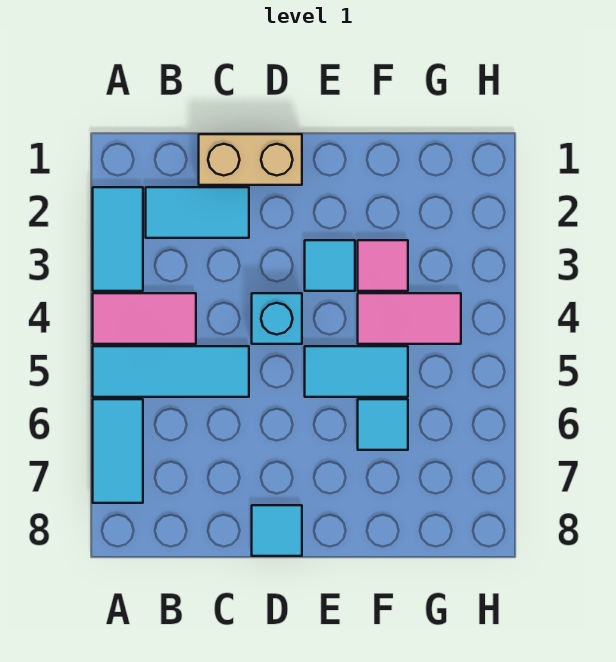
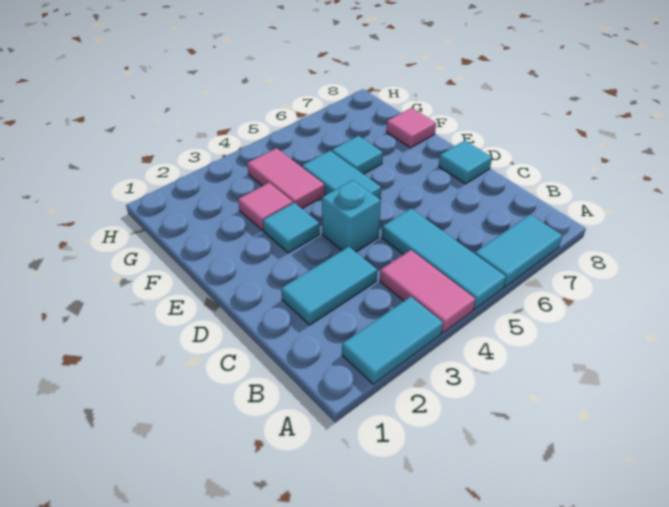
cyan 1x2 tile [146,187,249,238] -> cyan 1x2 tile turned to [281,247,377,325]
tan 1x2 brick [199,134,302,185] -> none
none -> pink 1x1 tile [386,108,436,148]

